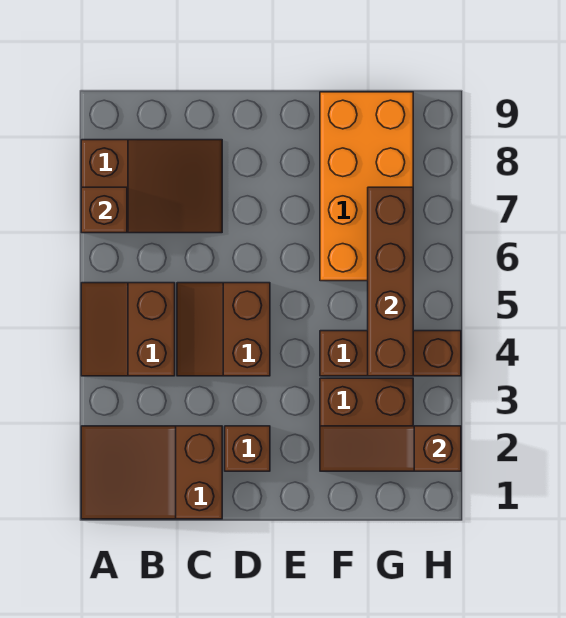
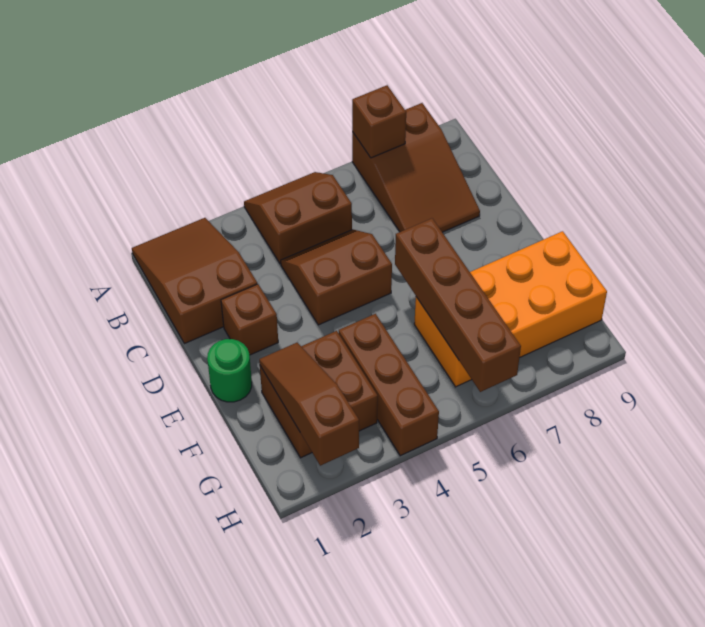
none -> green 1x1 round brick [207,339,252,402]
brown 1x4 brick [368,187,413,376] -> brown 1x4 brick turned to [395,218,521,392]

